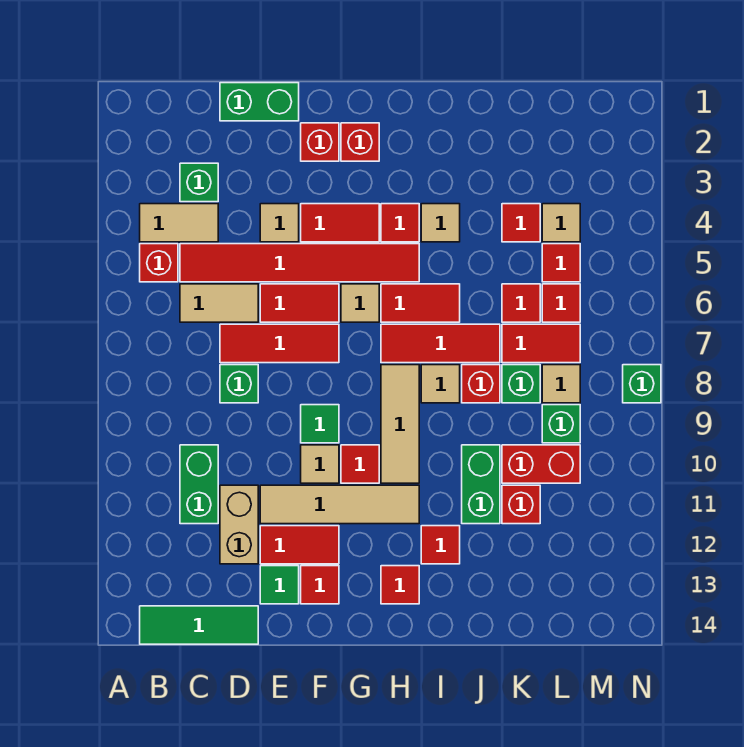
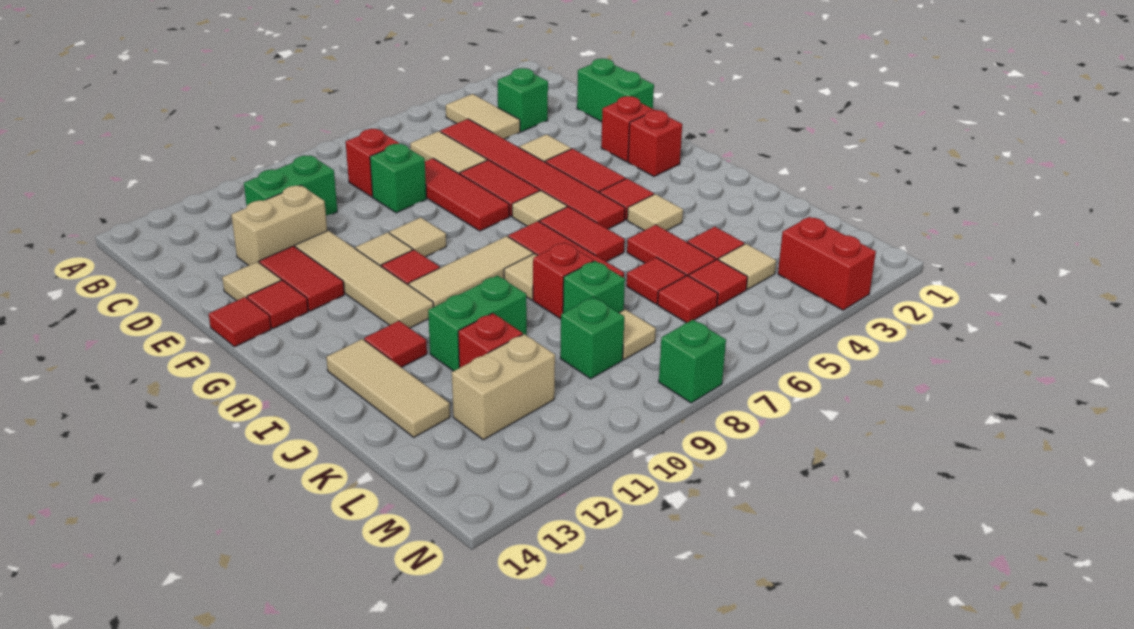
red 1x1 brick [140,244,178,282] -> red 1x1 brick moved to [346,129,399,197]
green 1x3 tile [140,606,258,644] -> none
green 1x1 tile [260,566,299,604] -> tan 1x1 tile [222,262,281,301]
green 1x1 tile [301,405,339,443] -> tan 1x1 tile [389,217,446,257]
red 1x1 tile [381,566,419,604] -> red 1x1 tile moved to [209,297,271,347]
none -> tan 1x3 tile [326,339,450,437]
red 1x2 tile [502,324,580,363] -> red 1x2 tile moved to [627,225,715,276]
red 1x2 brick [502,445,580,483] -> red 1x2 brick moved to [778,217,876,310]
none -> tan 1x2 brick [452,334,555,440]

